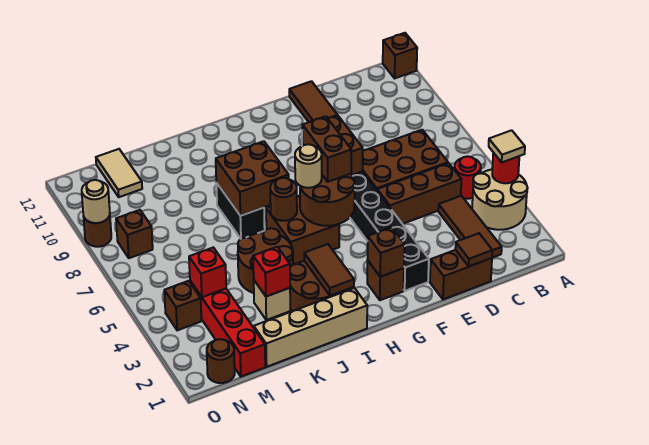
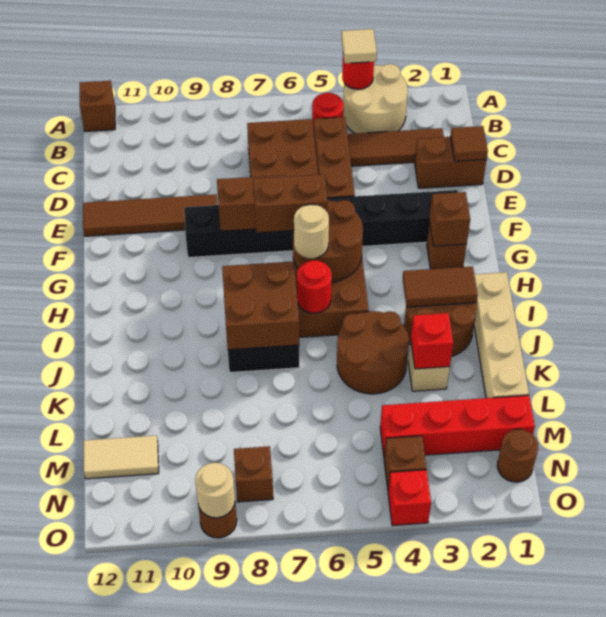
brown 1x2 brick [430,250,492,299] -> brown 1x2 brick turned to [415,137,486,188]
brown 1x1 round brick [270,178,297,221] -> red 1x1 round brick [297,260,332,313]
red 1x1 brick [189,247,226,297] -> red 1x1 brick moved to [388,470,431,526]

